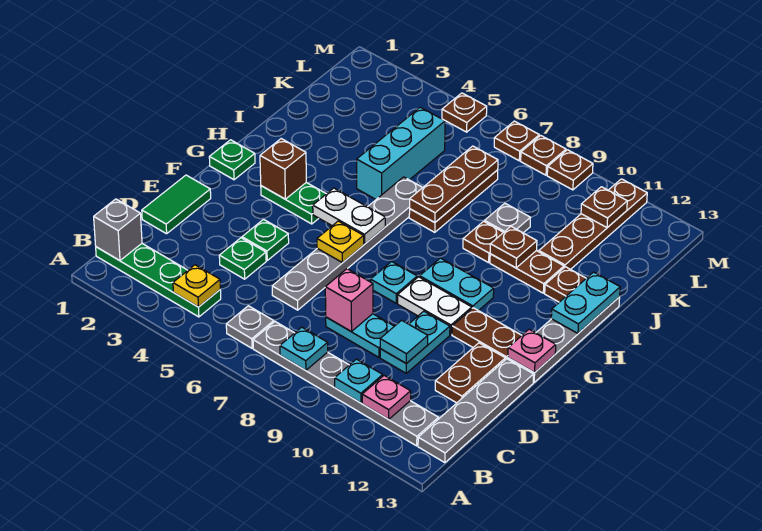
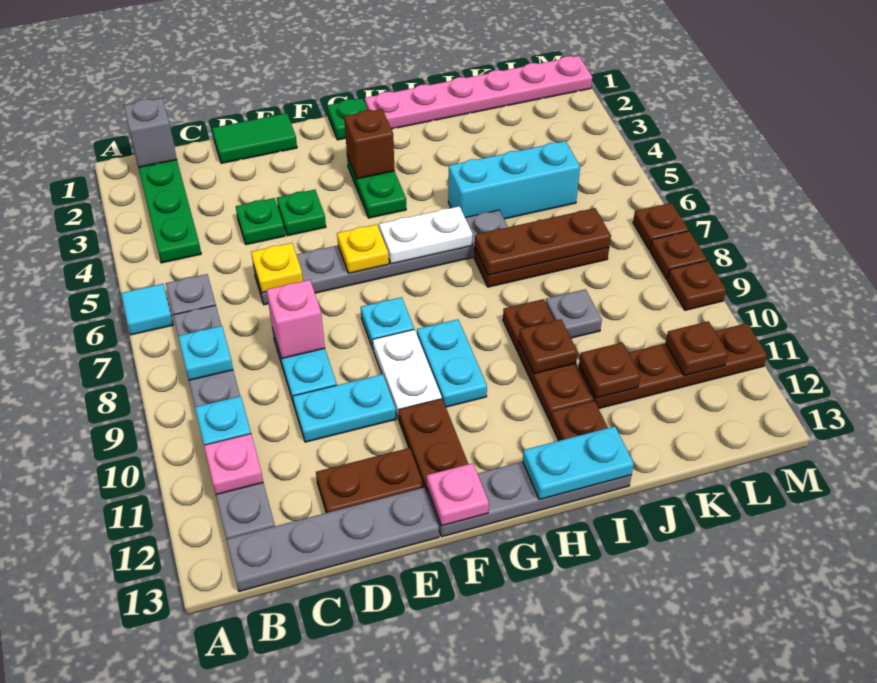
yellow 1x1 plate [173,265,220,307] -> yellow 1x1 plate moved to [251,243,303,293]
cyan 1x1 tile [380,320,428,364] -> cyan 1x1 tile moved to [121,284,173,335]
white 1x2 plate [313,188,385,244] -> white 1x2 plate turned to [379,206,473,264]
none -> pink 1x6 plate [365,56,592,129]
brown 1x1 plate [442,93,487,132] -> brown 1x1 plate moved to [579,343,640,398]

